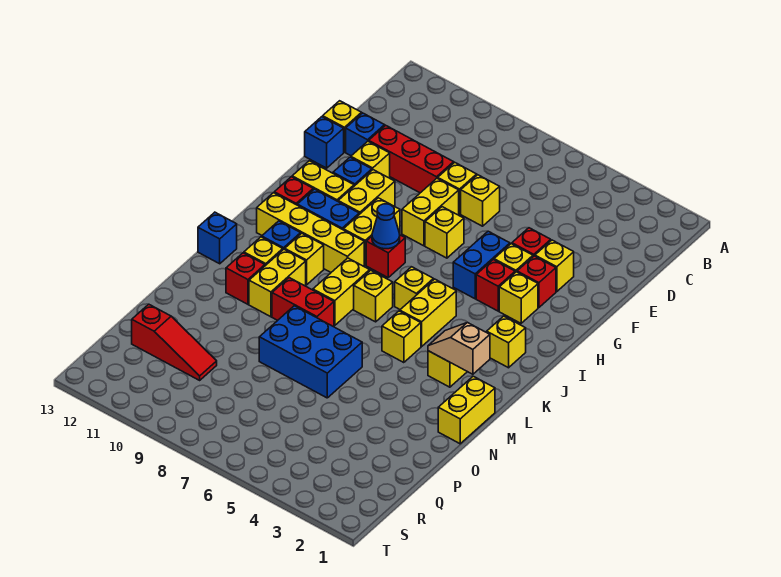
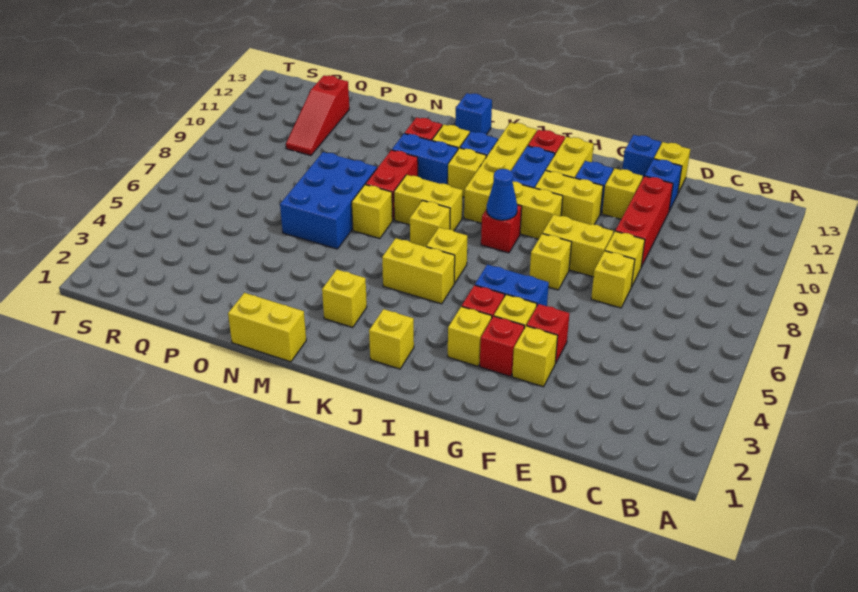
tan 1x2 slope [428,322,490,374] -> none
yellow 1x1 brick [382,311,421,363] -> yellow 1x1 brick moved to [352,185,393,238]
yellow 1x2 brick [249,249,306,317] -> blue 1x2 brick [392,133,458,184]

